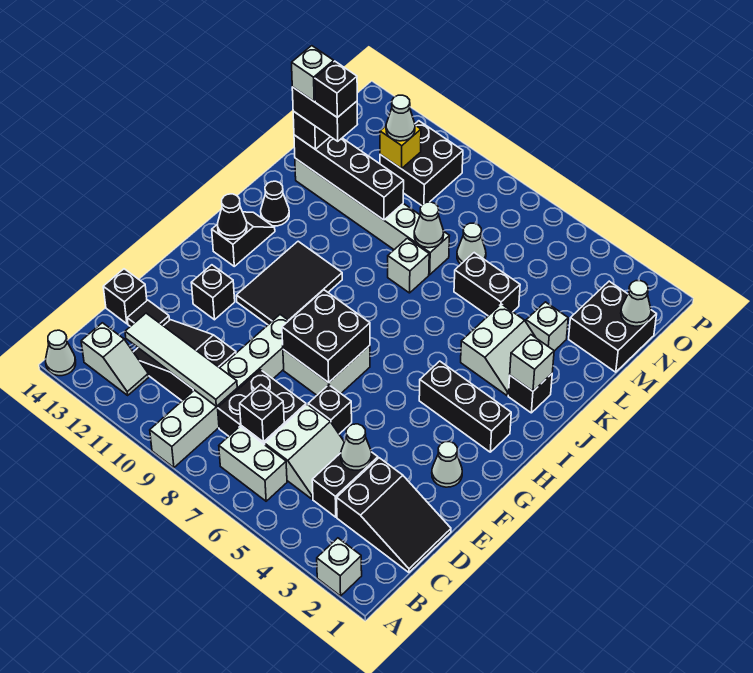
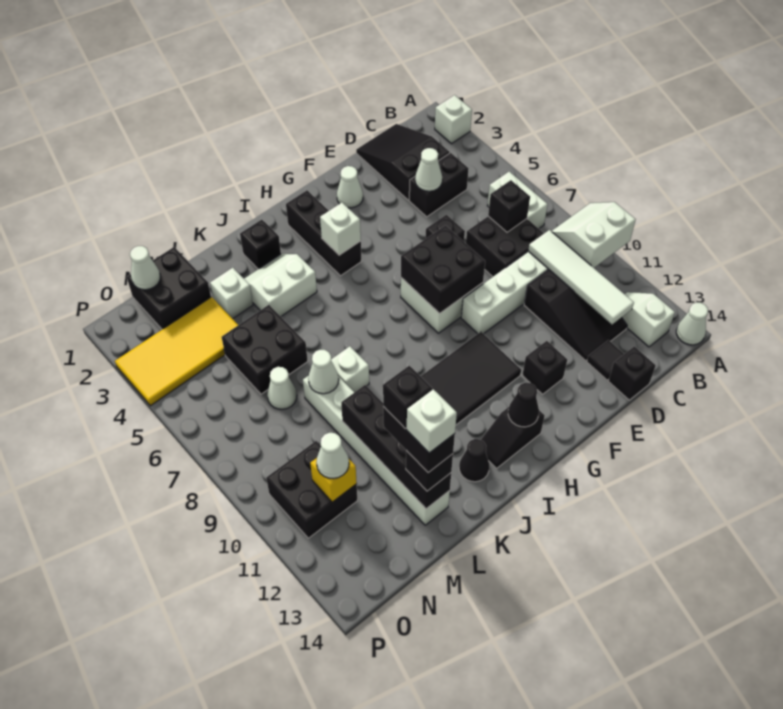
white 2x2 slope [265,405,344,499] -> white 2x2 slope moved to [552,202,636,268]
white 1x1 brick [510,335,554,391] -> white 1x1 brick moved to [320,203,361,255]
black 1x2 brick [454,253,520,316] -> black 2x2 brick [222,305,308,394]
none -> yellow 2x4 tile [115,297,238,406]

